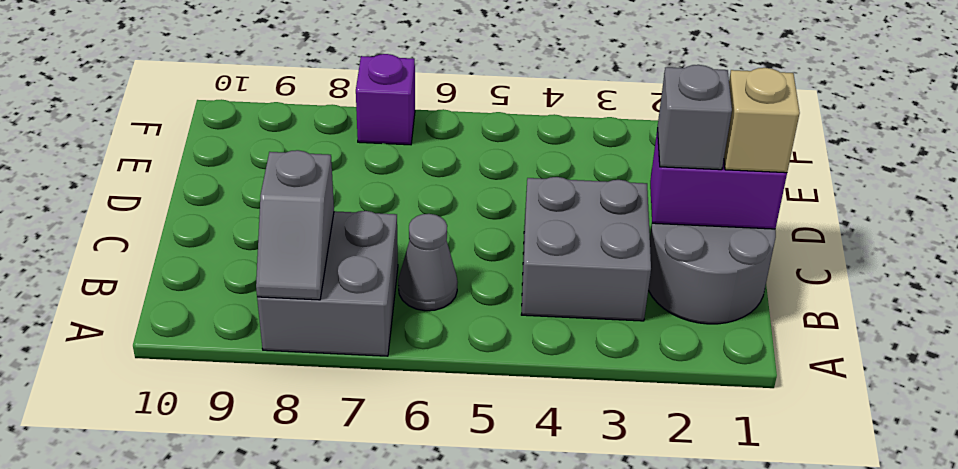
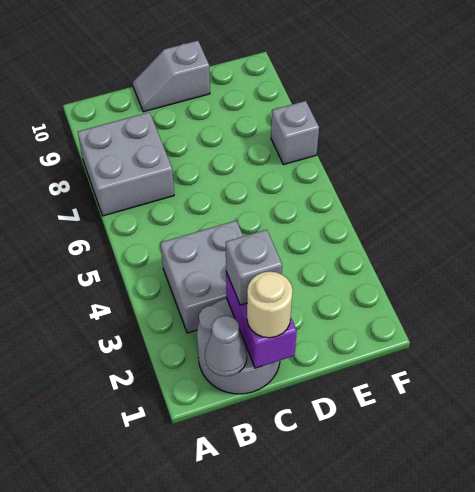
grey 1x2 slope [256,150,334,300] -> grey 1x2 slope moved to [133,41,210,112]
grey 1x1 cone [398,214,458,311] -> grey 1x1 cone moved to [205,316,247,376]
tan 1x1 brick [724,68,800,173] -> tan 1x1 round brick [247,272,293,338]
purple 1x1 brick [356,54,415,145] -> grey 1x1 brick [271,101,319,165]

